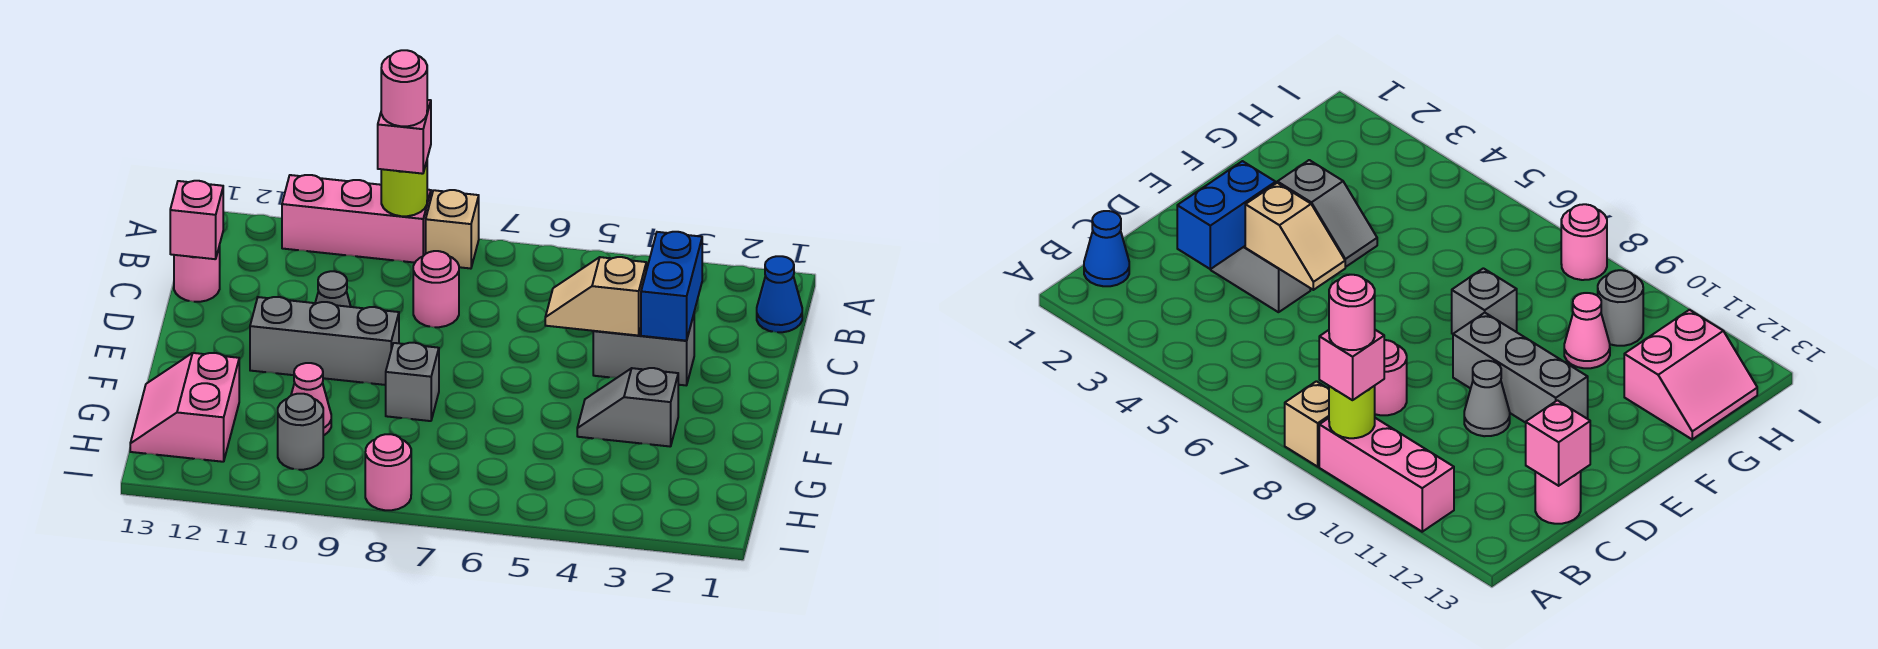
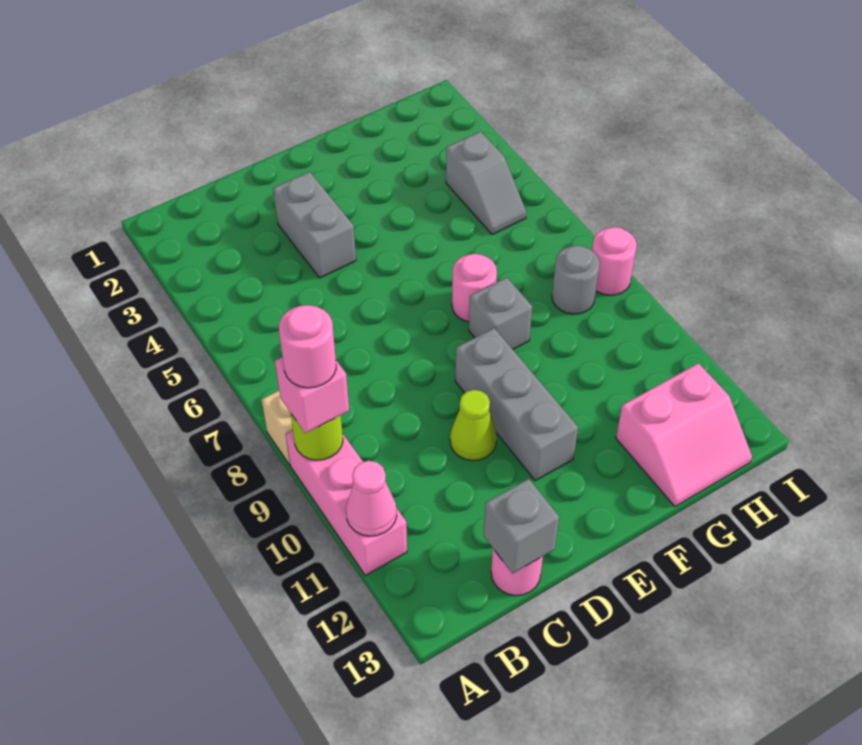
blue 1x1 cone [757,256,802,332] -> none
blue 1x2 brick [641,232,702,341] -> none
pink 1x1 round brick [413,251,459,327] -> pink 1x1 round brick moved to [452,254,497,322]
pink 1x1 brick [170,181,223,259] -> grey 1x1 brick [484,479,559,574]
tan 1x2 slope [545,257,646,336] -> none
grey 1x1 cone [315,271,351,307] -> lime 1x1 cone [450,390,497,461]
grey 1x2 slope [577,368,678,447] -> grey 1x2 slope moved to [446,132,526,235]
pink 1x1 cone [291,363,331,436] -> pink 1x1 cone moved to [346,461,397,536]
grey 1x1 round brick [278,394,323,470] -> grey 1x1 round brick moved to [552,245,600,314]

